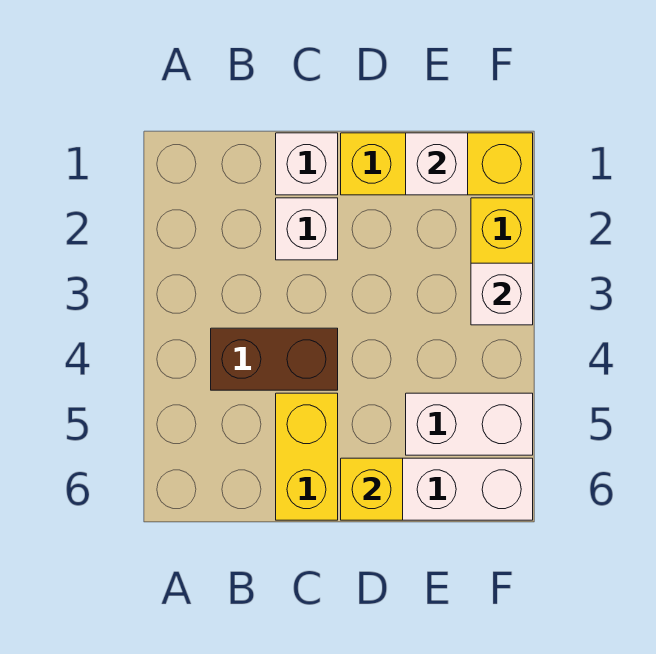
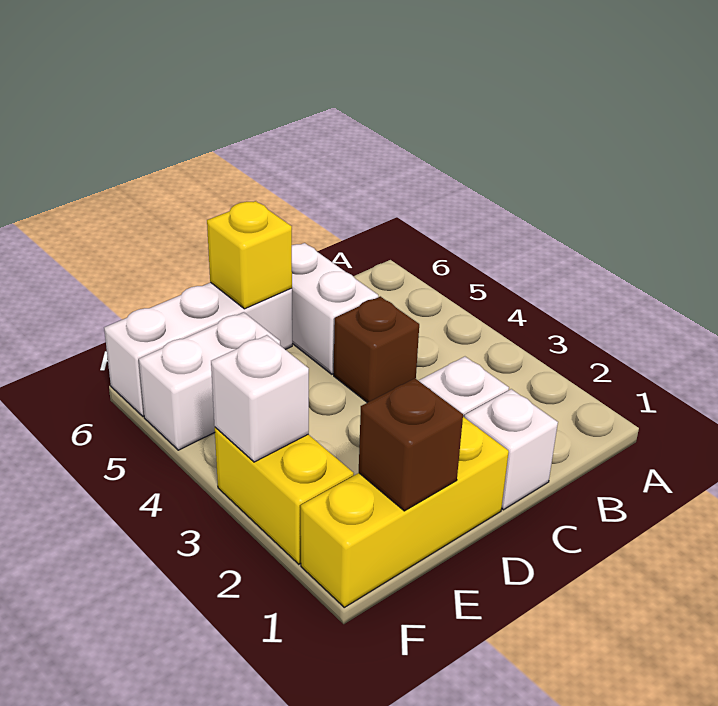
brown 1x2 brick [211,328,338,390] -> brown 1x1 brick [334,296,419,403]
yellow 1x2 brick [276,393,338,520] -> white 1x2 brick [292,243,378,374]
white 1x1 brick [406,133,468,195] -> brown 1x1 brick [359,378,463,511]

